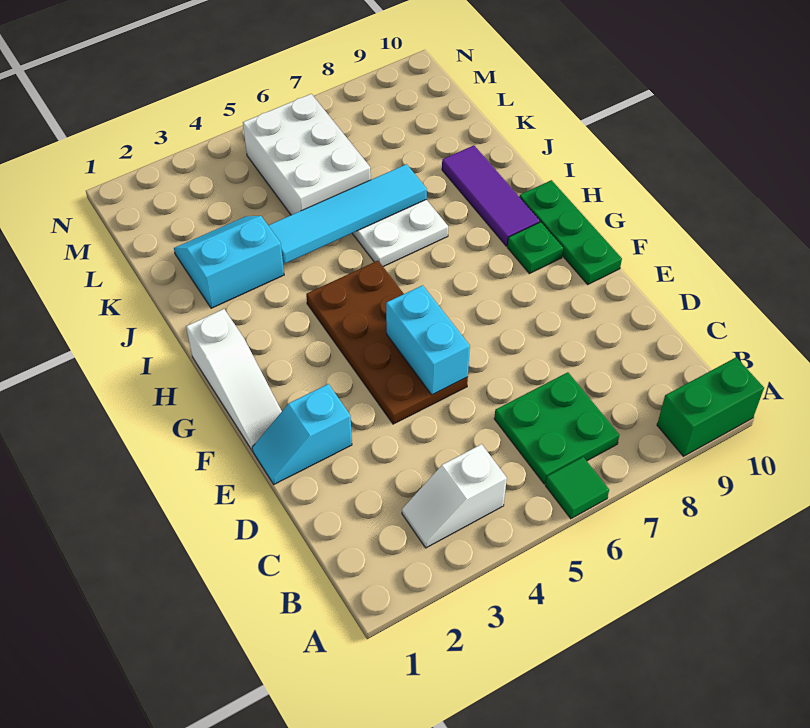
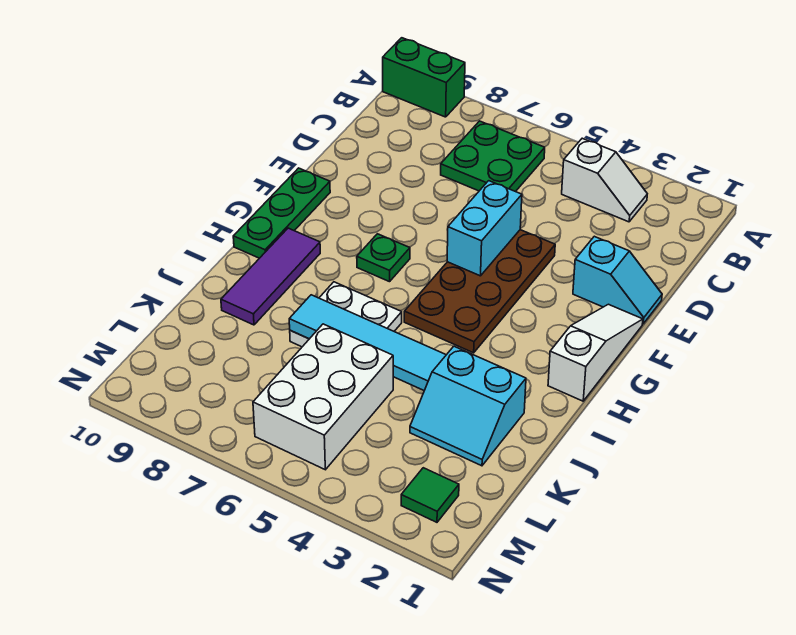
green 1x1 tile [545,457,609,519] -> green 1x1 tile moved to [401,468,459,522]
green 1x1 plate [507,222,563,274] -> green 1x1 plate moved to [357,234,410,282]

